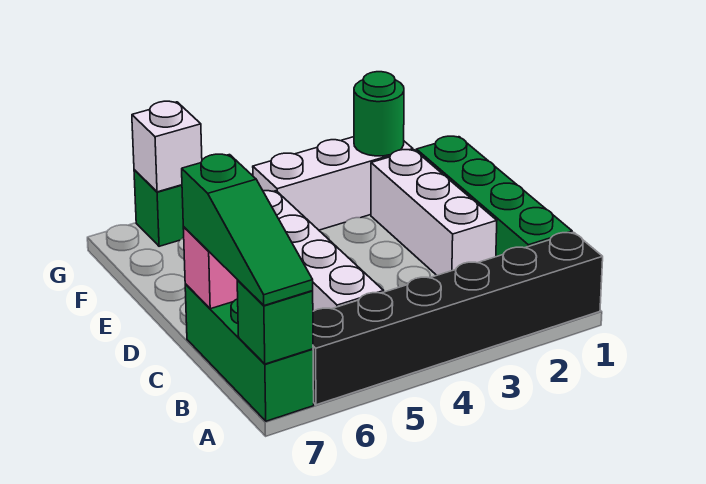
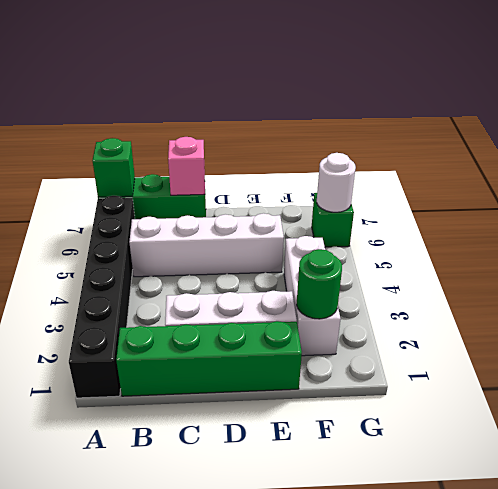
green 1x3 slope [182,154,313,306] -> none
white 1x1 brick [132,101,202,192] -> white 1x1 round brick [317,153,356,212]

